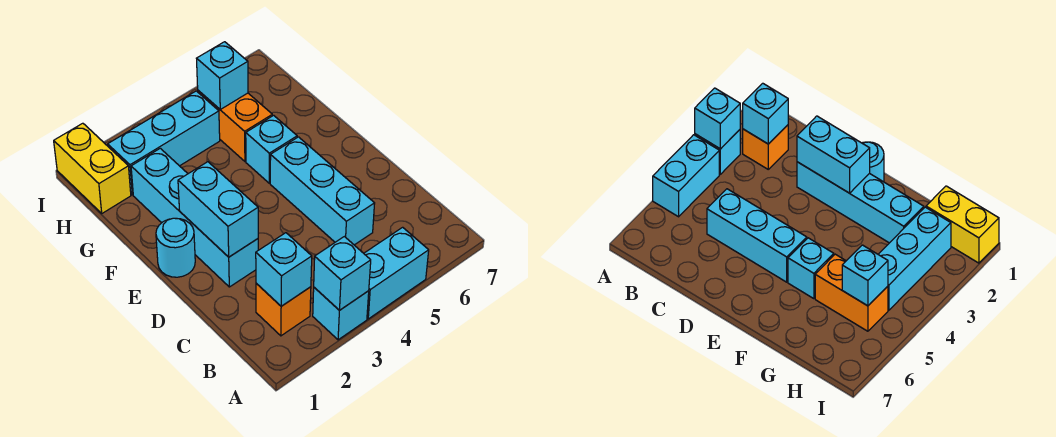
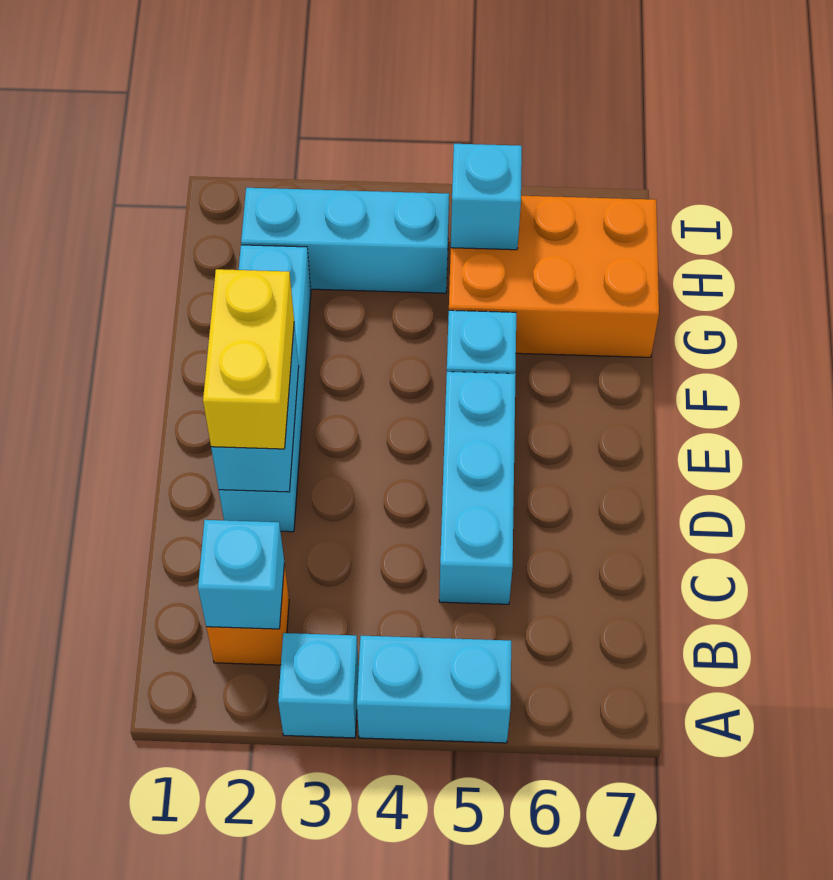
cyan 1x1 brick [314,237,371,310] -> none
cyan 1x1 round brick [156,218,195,277] -> none
orange 1x2 brick [198,90,272,161] -> orange 2x3 brick [449,196,659,357]
yellow 1x2 brick [54,123,131,213] -> yellow 1x2 brick moved to [203,269,294,449]

